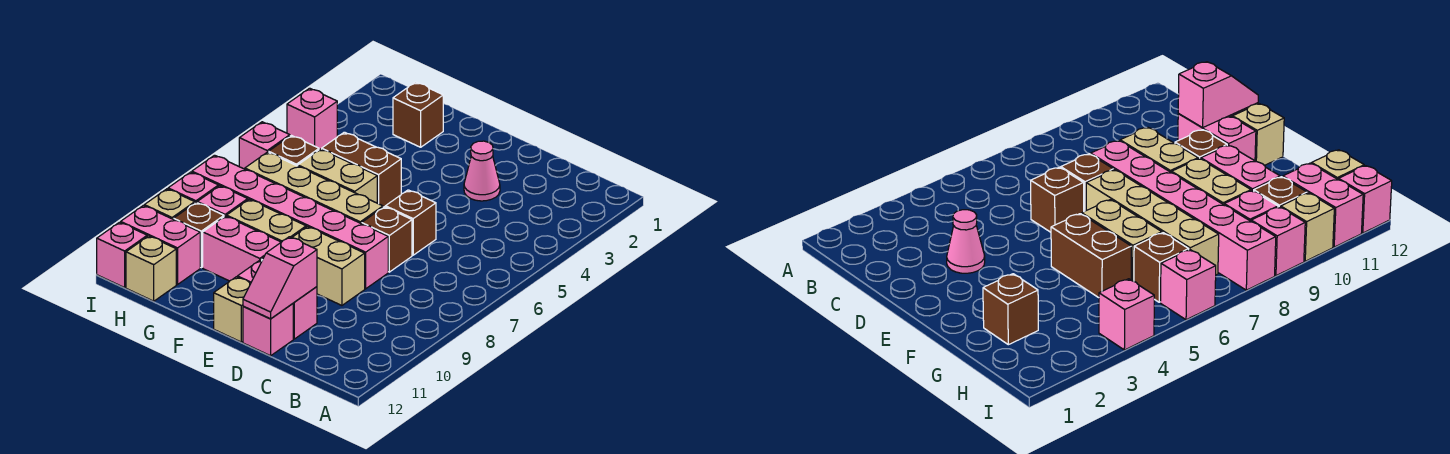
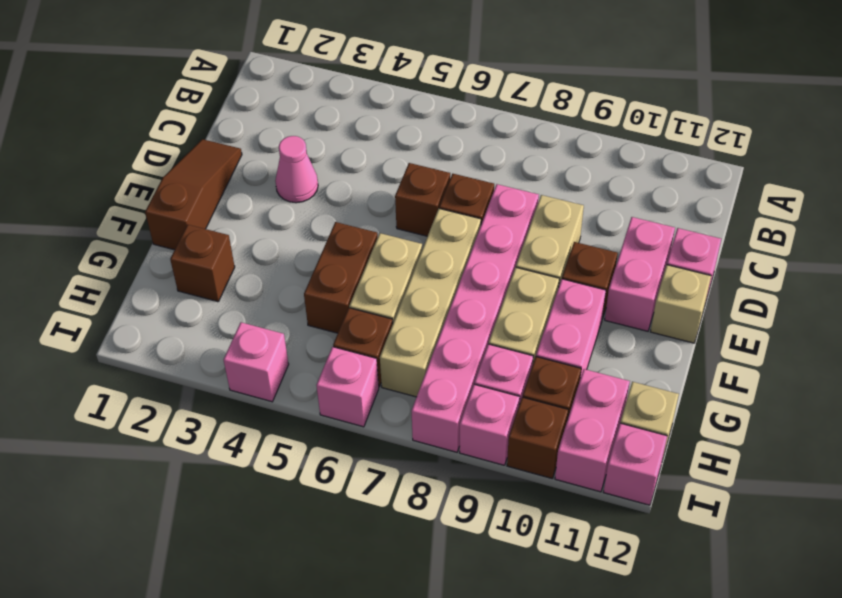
none -> brown 1x3 slope [145,139,242,250]
pink 1x2 slope [243,237,317,319] -> none
tan 1x1 brick [144,189,195,219] -> brown 1x1 brick [507,397,568,478]

